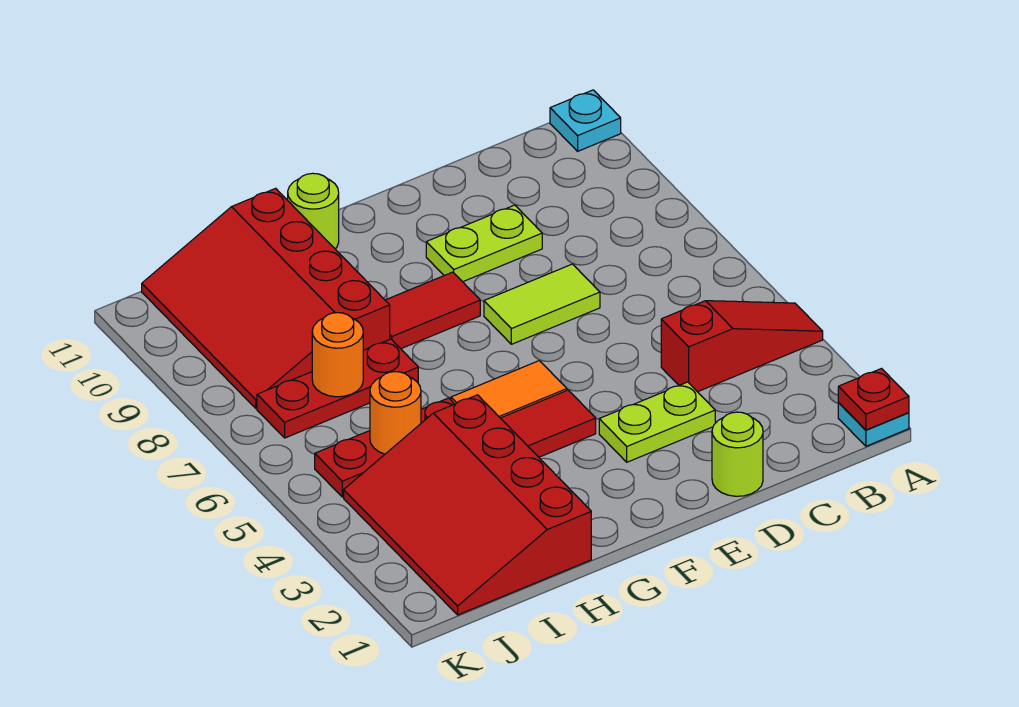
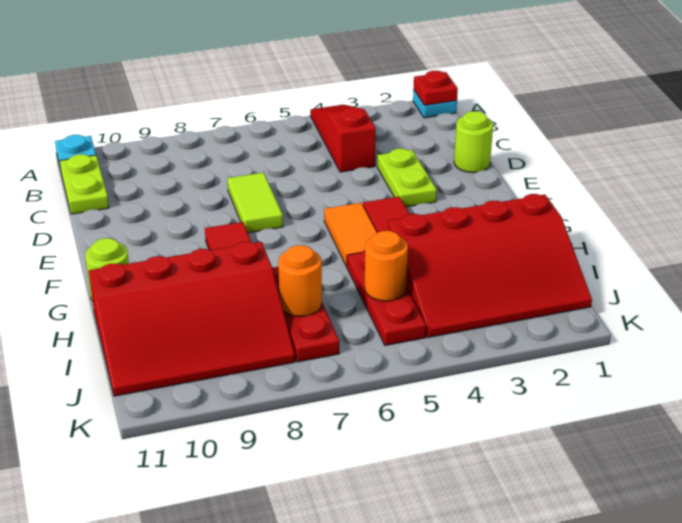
lime 1x2 plate [426,205,542,282] -> lime 1x2 plate moved to [60,154,109,214]

